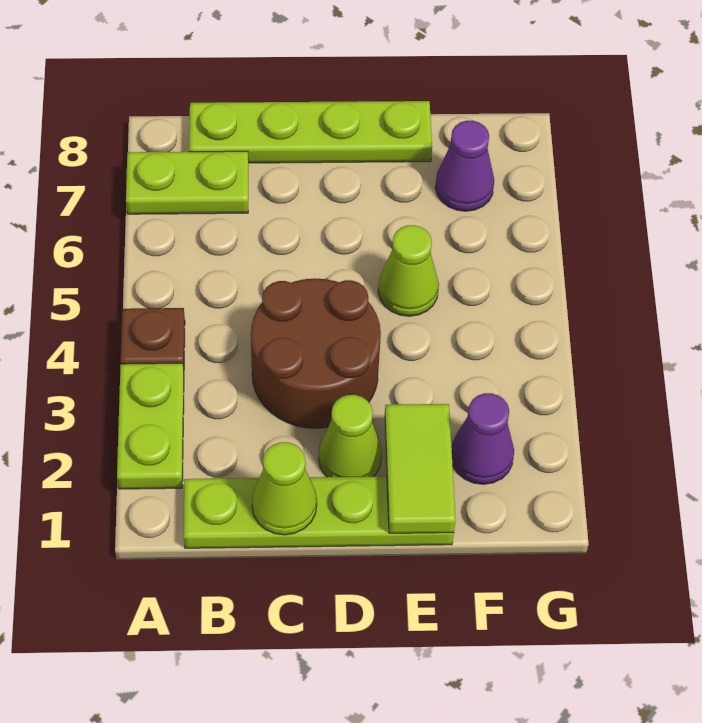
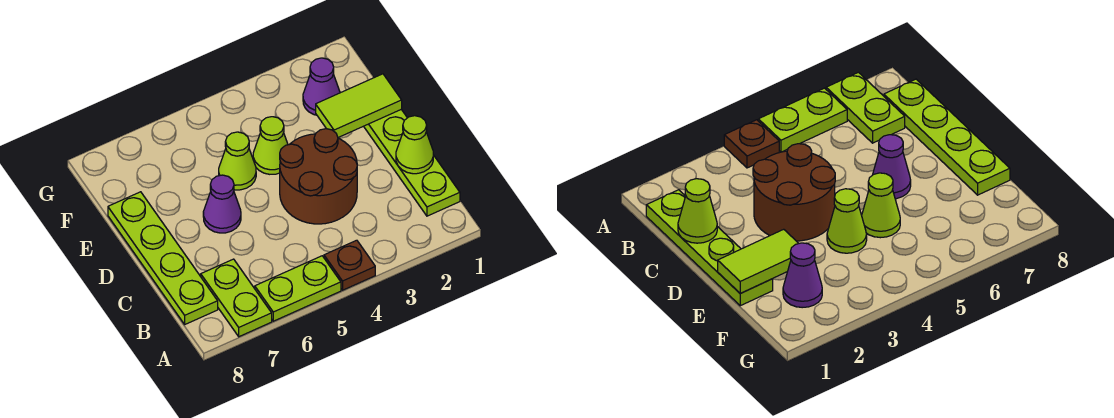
lime 1x2 plate [117,363,184,489] -> lime 1x2 plate moved to [255,256,341,321]
lime 1x1 cone [319,395,382,477] -> lime 1x1 cone moved to [253,117,288,174]
purple 1x1 cone [435,121,494,211] -> purple 1x1 cone moved to [203,175,241,233]

